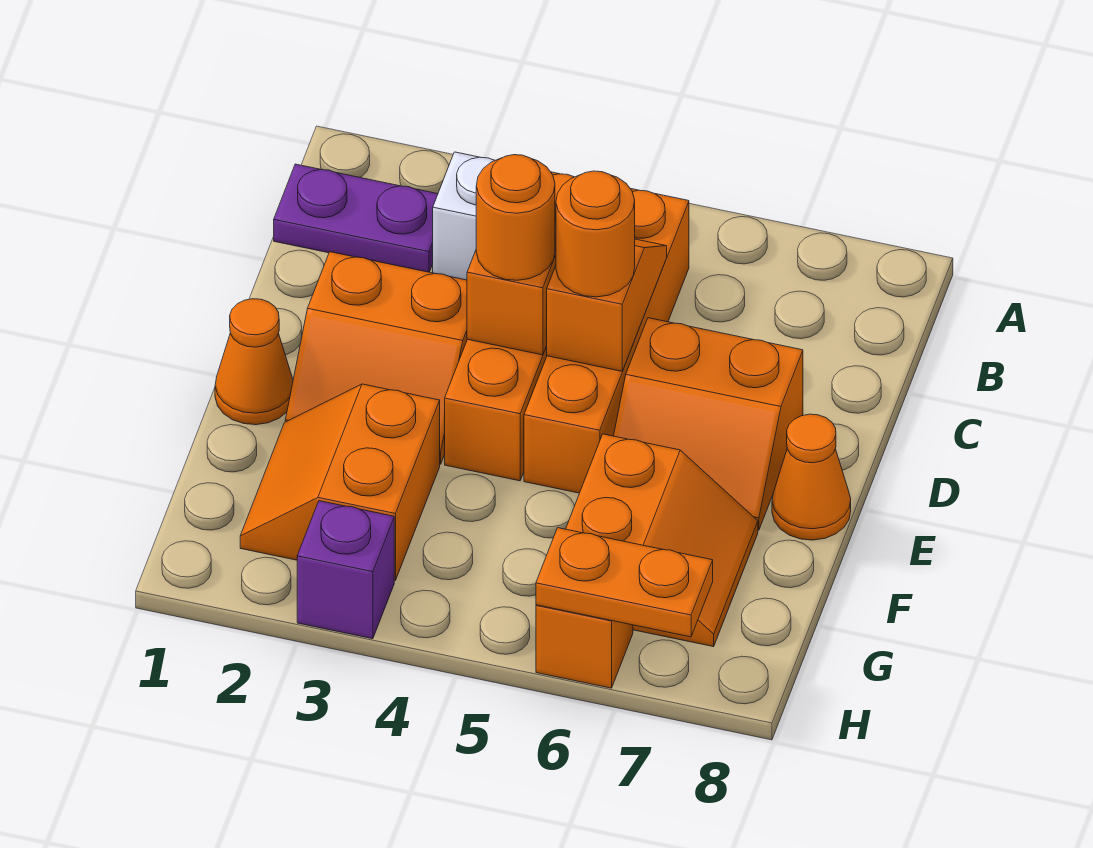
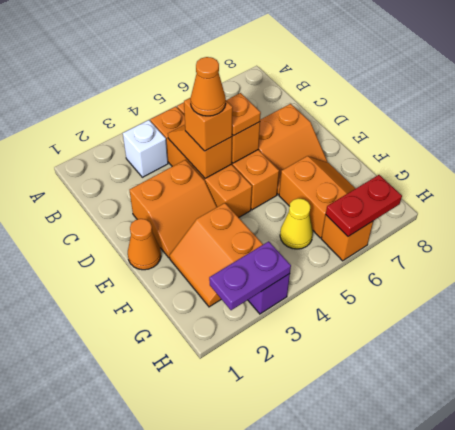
purple 1x2 plate [274,164,438,272] -> purple 1x2 plate moved to [209,241,291,310]
orange 1x1 round brick [476,155,555,280] -> orange 1x1 brick [184,98,233,151]
orange 1x1 round brick [556,171,635,297] -> orange 1x1 plate [226,93,261,136]
orange 1x1 cone [772,414,851,540] -> orange 1x1 cone moved to [190,57,226,116]
none -> yellow 1x1 cone [280,198,313,249]
orange 1x2 plate [536,528,713,637] -> red 1x2 plate [326,175,402,237]

